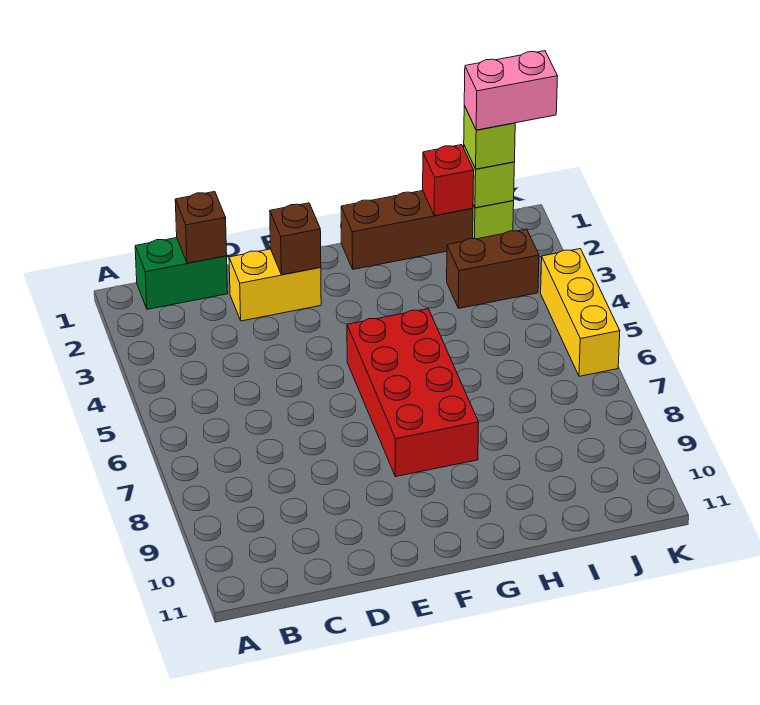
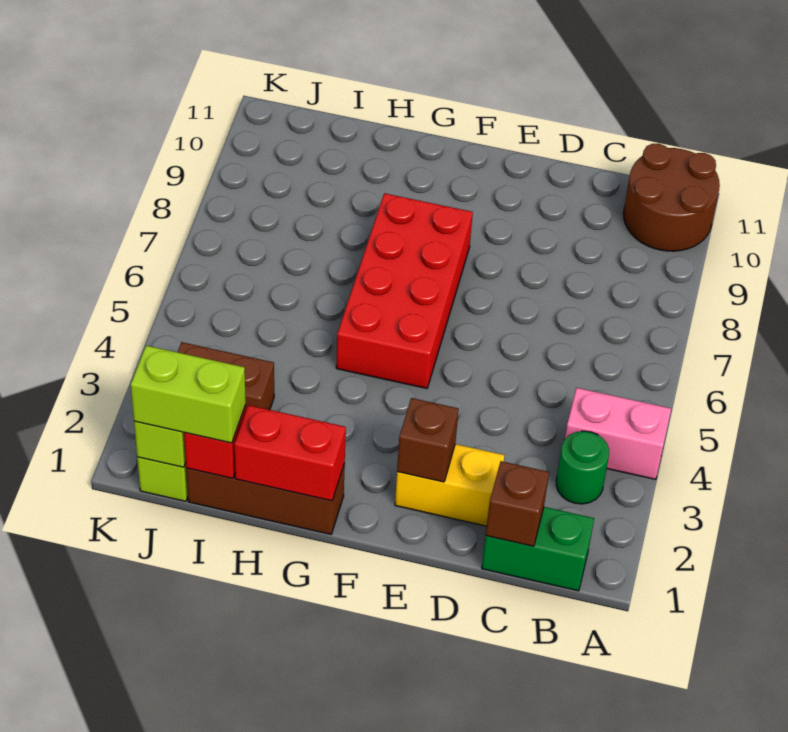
none -> brown 2x2 round brick [623,144,720,251]
none -> green 1x1 round brick [556,431,609,504]
none -> red 1x2 brick [234,405,346,501]
lime 1x1 brick [464,105,515,169] -> lime 1x2 brick [131,346,246,443]
pink 1x2 brick [464,51,558,130] -> pink 1x2 brick moved to [565,388,671,479]
yellow 1x3 brick [541,249,620,376] -> none

